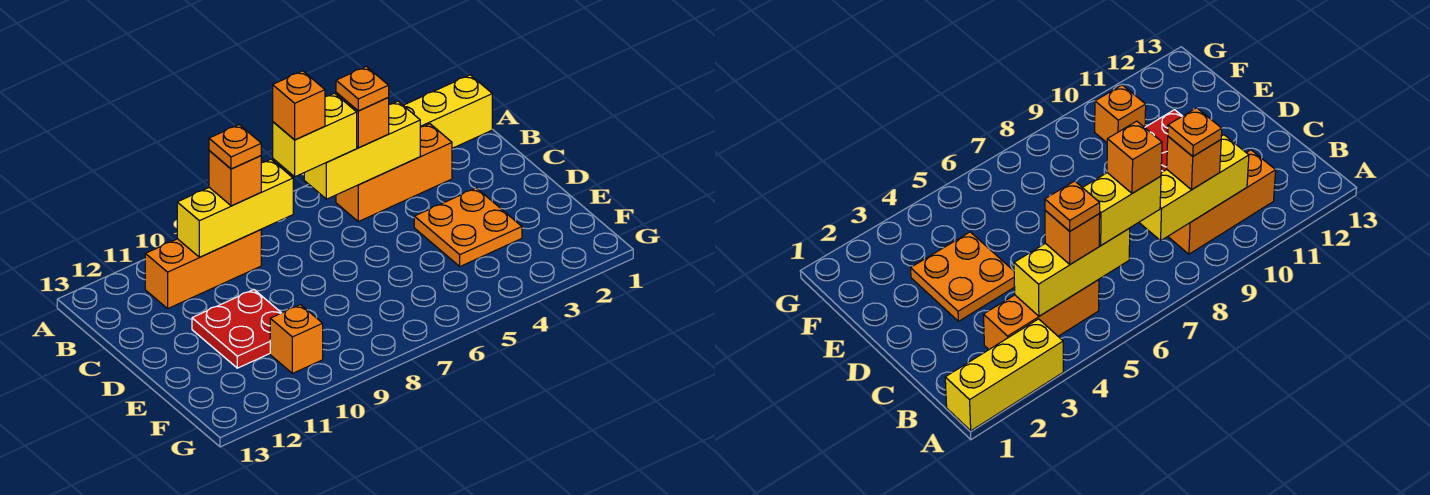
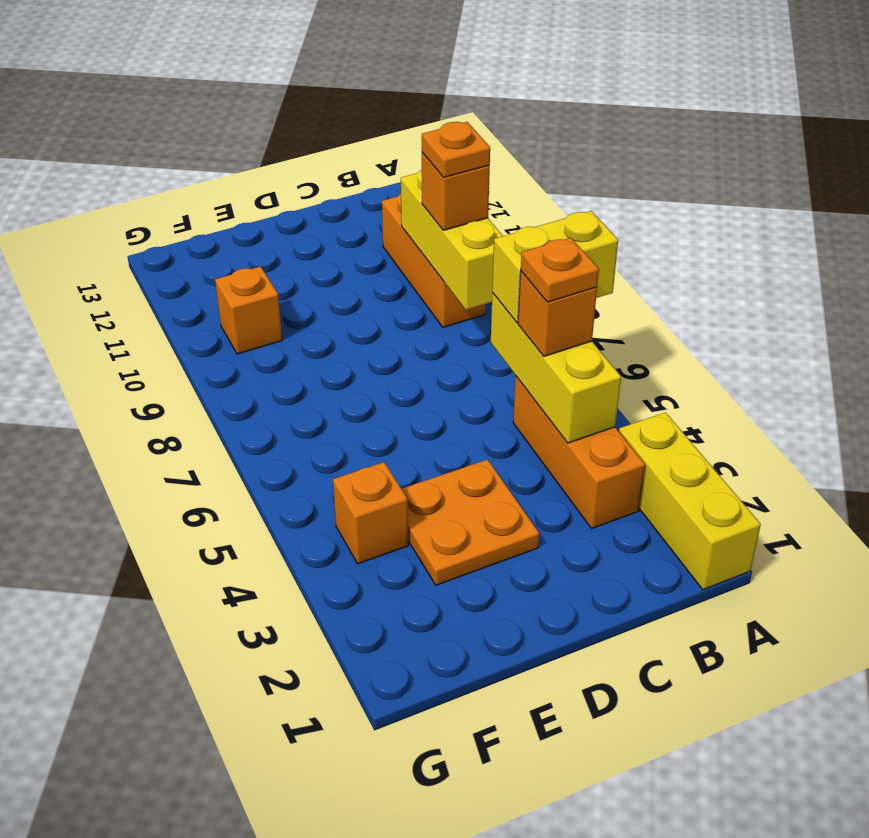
yellow 1x2 brick [273,93,357,177] -> yellow 1x2 brick turned to [492,211,618,322]
orange 1x1 brick [273,71,325,140] -> orange 1x1 brick moved to [333,462,408,564]
red 2x2 plate [192,290,281,368] -> none

